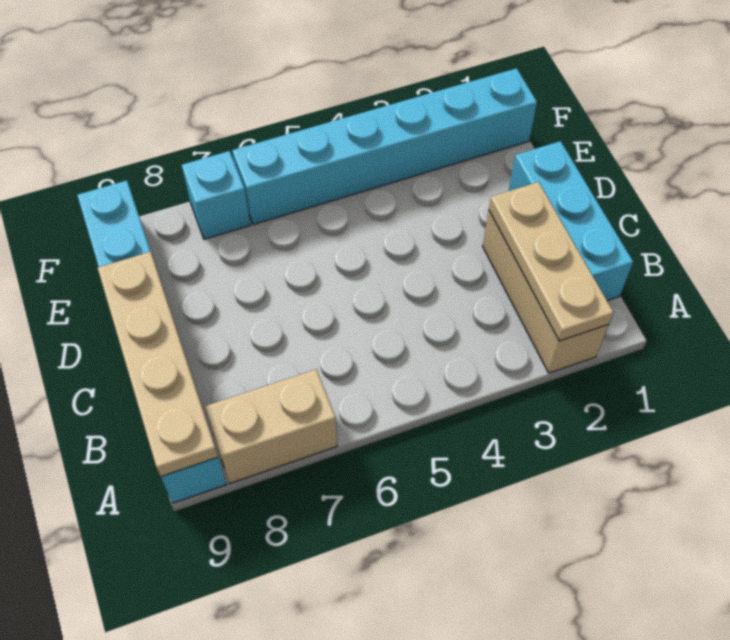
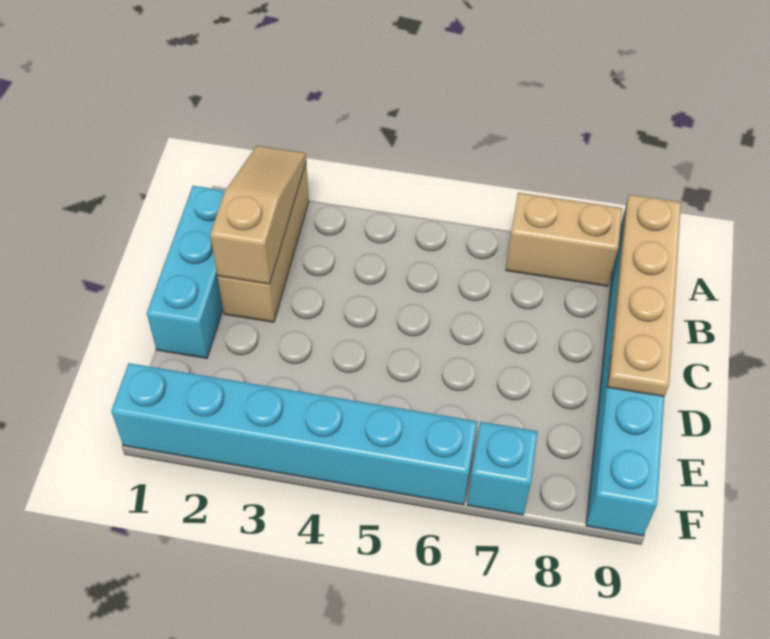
tan 1x3 plate [489,182,614,341] -> tan 1x3 slope [210,146,306,284]

